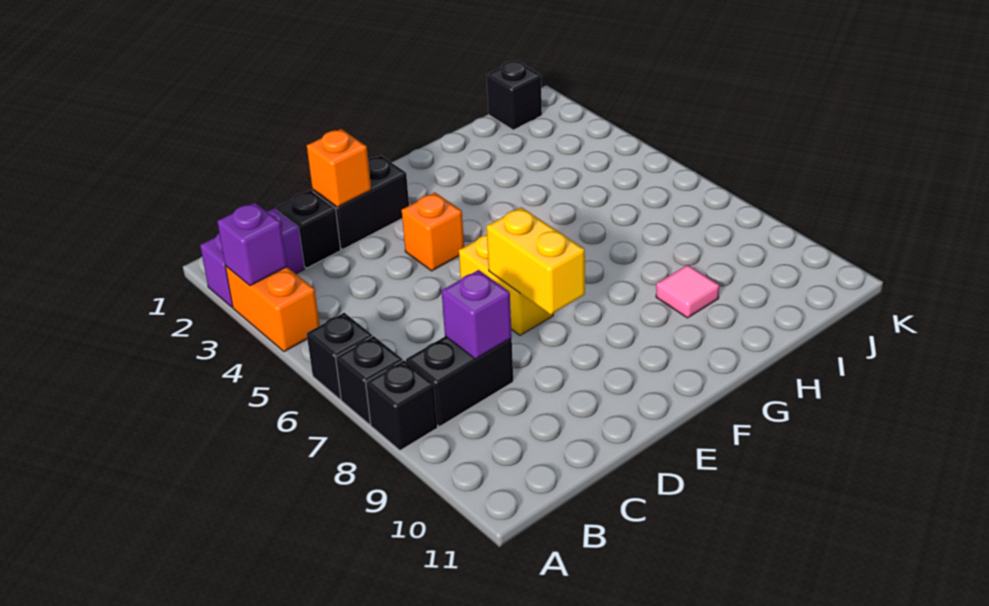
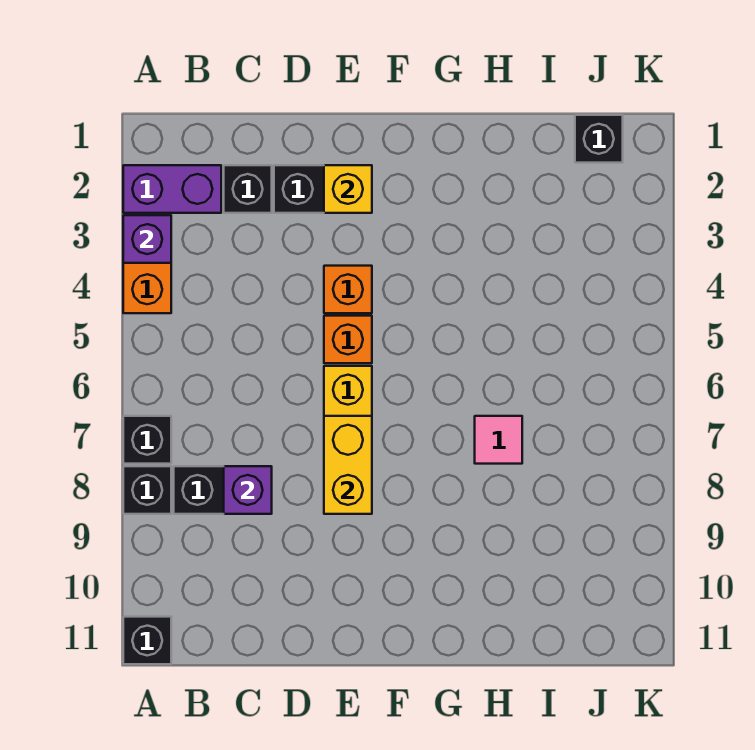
black 1x1 brick [307,313,372,399] -> black 1x1 brick moved to [123,617,171,664]
orange 1x1 brick [307,129,371,207] -> orange 1x1 brick moved to [324,316,372,363]
none -> yellow 1x1 brick [324,165,372,213]
pink 1x1 tile [656,265,719,318] -> pink 1x1 tile moved to [475,416,522,464]

